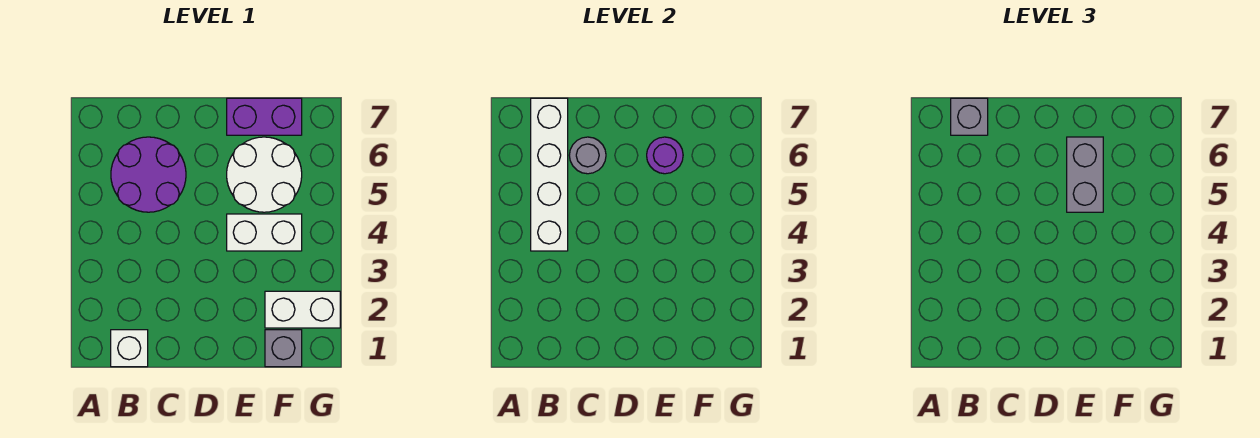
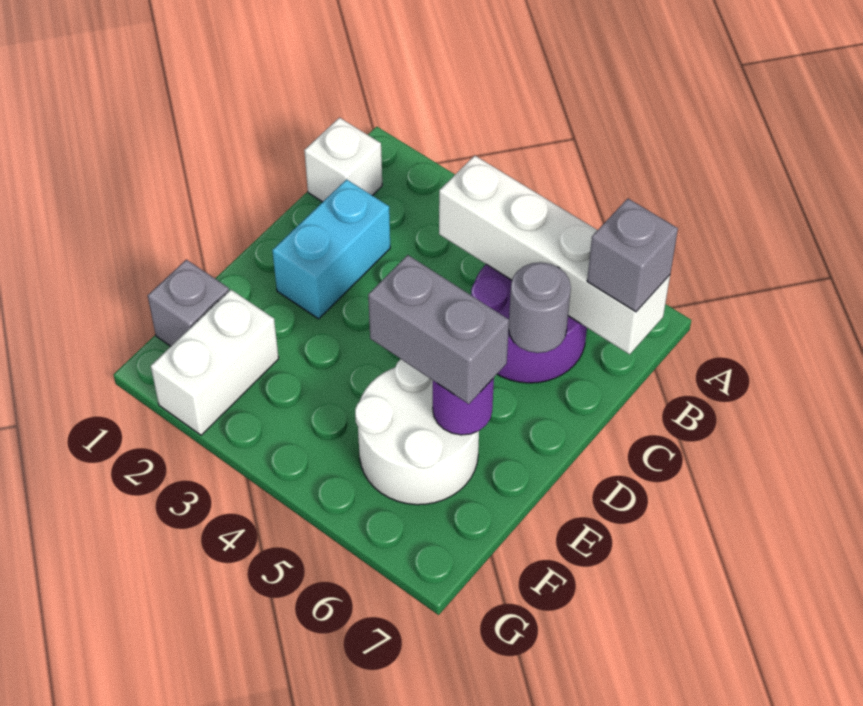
none -> cyan 1x2 brick [272,179,390,319]
white 1x2 brick [227,214,302,251] -> none
purple 1x2 brick [227,98,302,135] -> none

